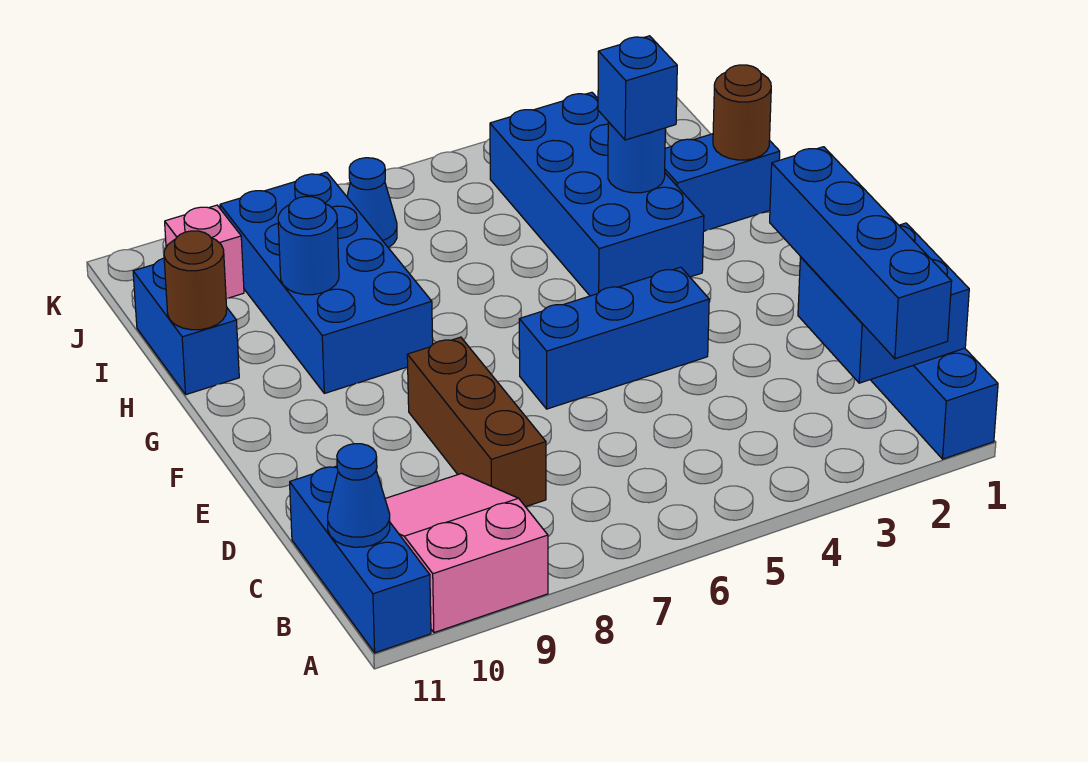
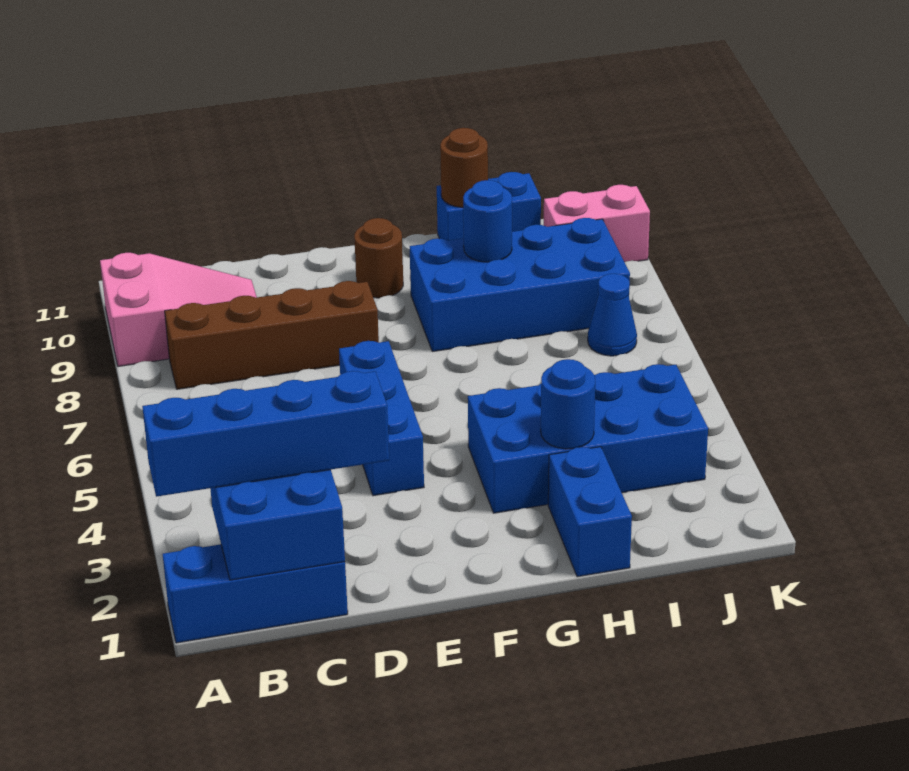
blue 1x3 brick [290,466,431,653] -> none
blue 1x1 cone [328,444,390,547] -> none
brown 1x3 brick [407,337,546,507] -> brown 1x4 brick [165,281,379,389]
brown 1x1 round brick [713,65,771,160] -> brown 1x1 round brick moved to [354,218,403,298]
blue 1x1 brick [598,36,677,140] -> none
pink 1x1 brick [165,205,244,299] -> pink 1x2 brick [544,185,650,262]

